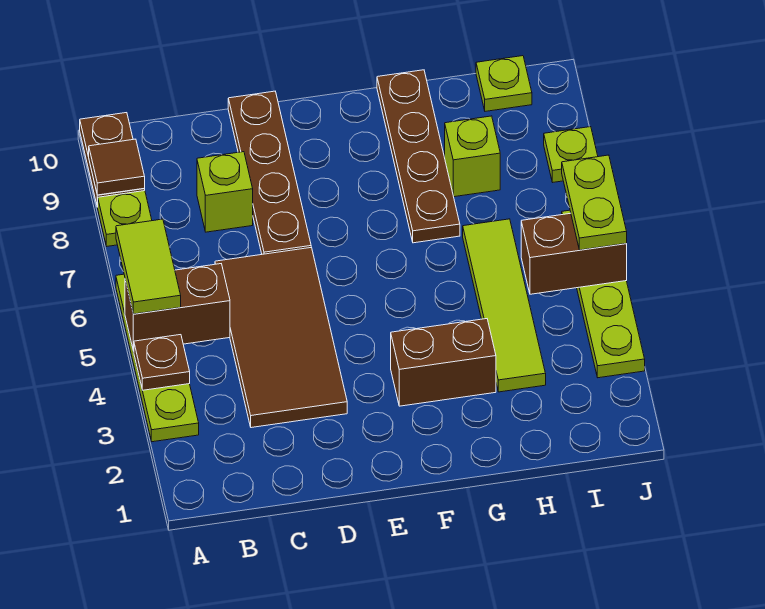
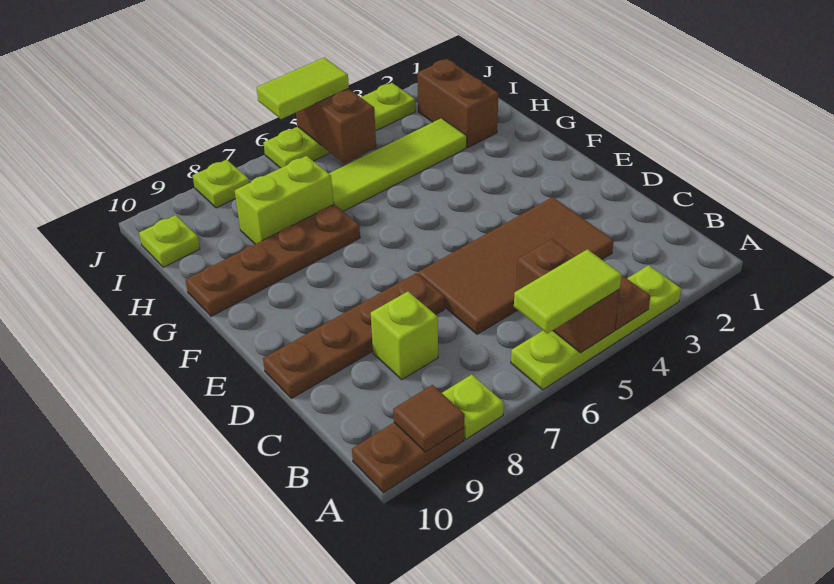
brown 1x2 brick [391,319,496,406] -> brown 1x2 brick moved to [417,59,498,147]
lime 1x1 brick [445,116,500,197] -> lime 1x2 brick [235,156,333,244]
lime 1x2 plate [562,155,627,250] -> lime 1x2 tile [257,57,349,119]

